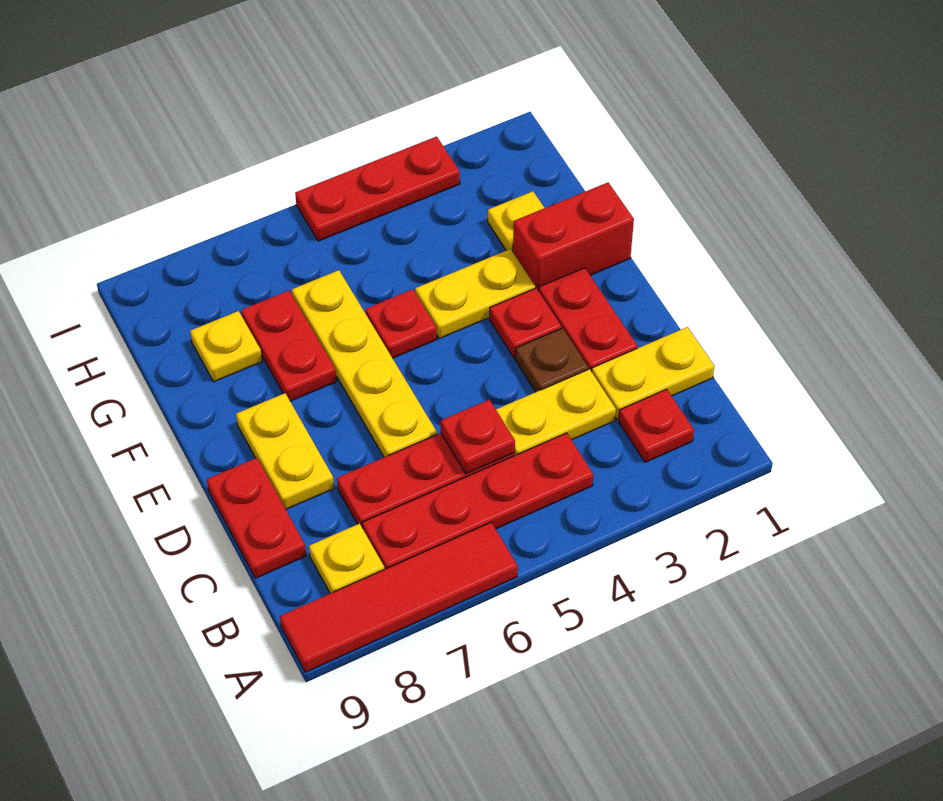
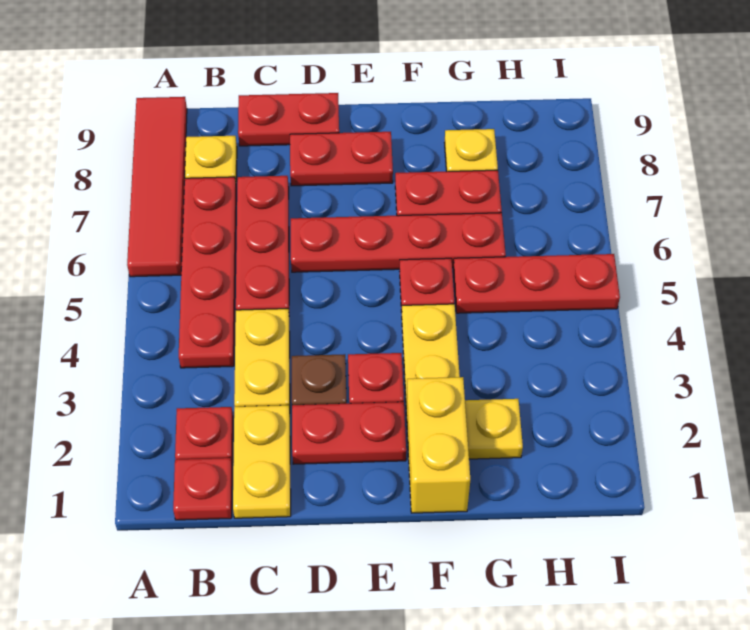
red 1x1 plate [441,400,515,474] -> red 1x1 plate moved to [173,458,232,520]
yellow 1x4 plate [292,270,437,457] -> red 1x4 plate [291,213,506,272]
yellow 1x2 plate [236,393,334,509] -> red 1x2 plate [290,132,393,186]
red 1x2 brick [513,182,634,291] -> yellow 1x2 brick [406,377,470,513]
red 1x3 plate [295,136,460,241] -> red 1x3 plate turned to [453,254,620,313]

